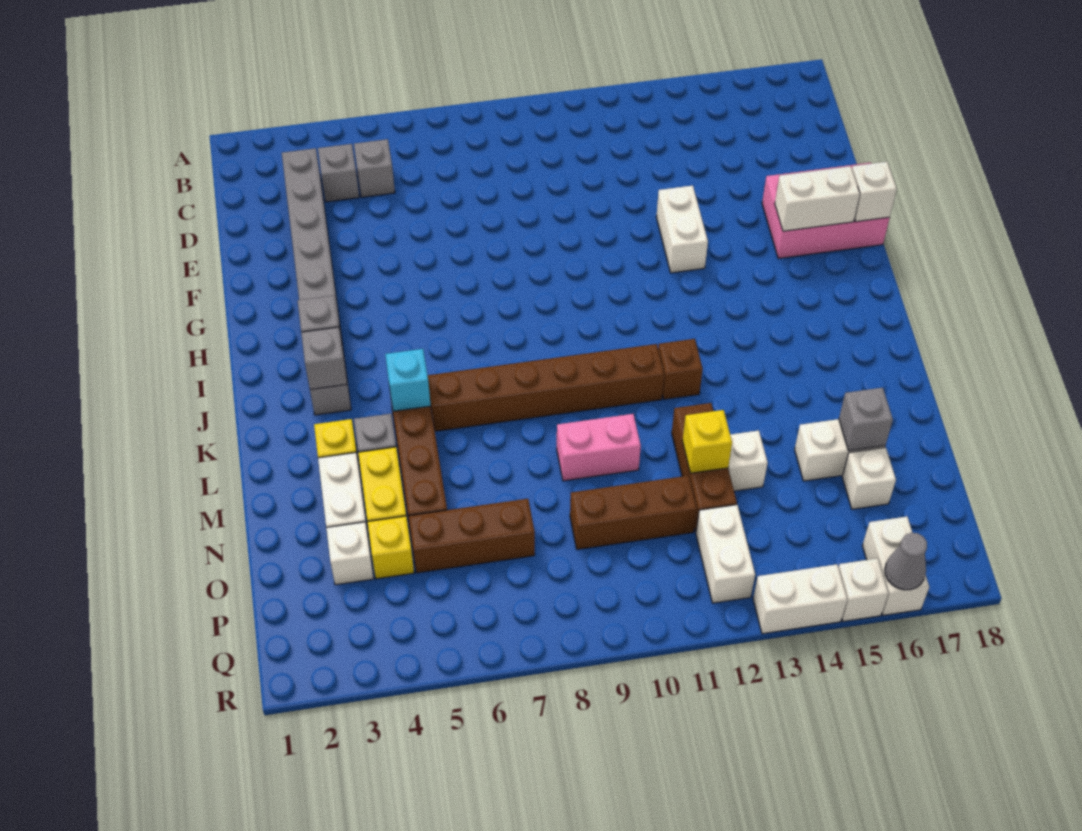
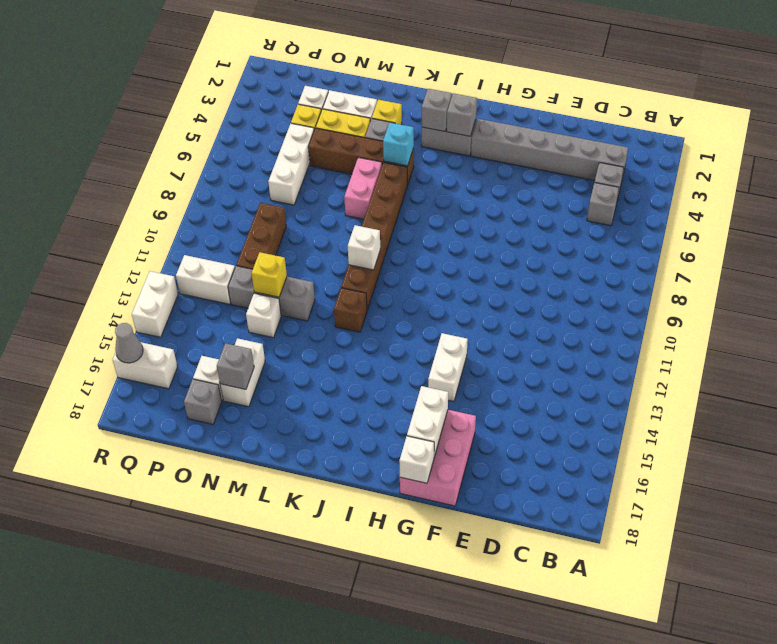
white 1x2 brick [656,186,708,273] -> white 1x2 brick turned to [428,333,468,401]
pink 1x2 brick [557,414,641,481] -> pink 1x2 brick moved to [344,157,382,219]
brown 1x3 brick [672,403,737,532] -> grey 1x3 brick [228,266,315,321]
brown 1x3 brick [408,499,535,573] -> white 1x3 brick [268,123,314,205]
none -> grey 1x1 brick [184,379,222,424]
white 1x1 brick [838,558,888,622] -> white 1x1 brick moved to [348,225,380,270]

